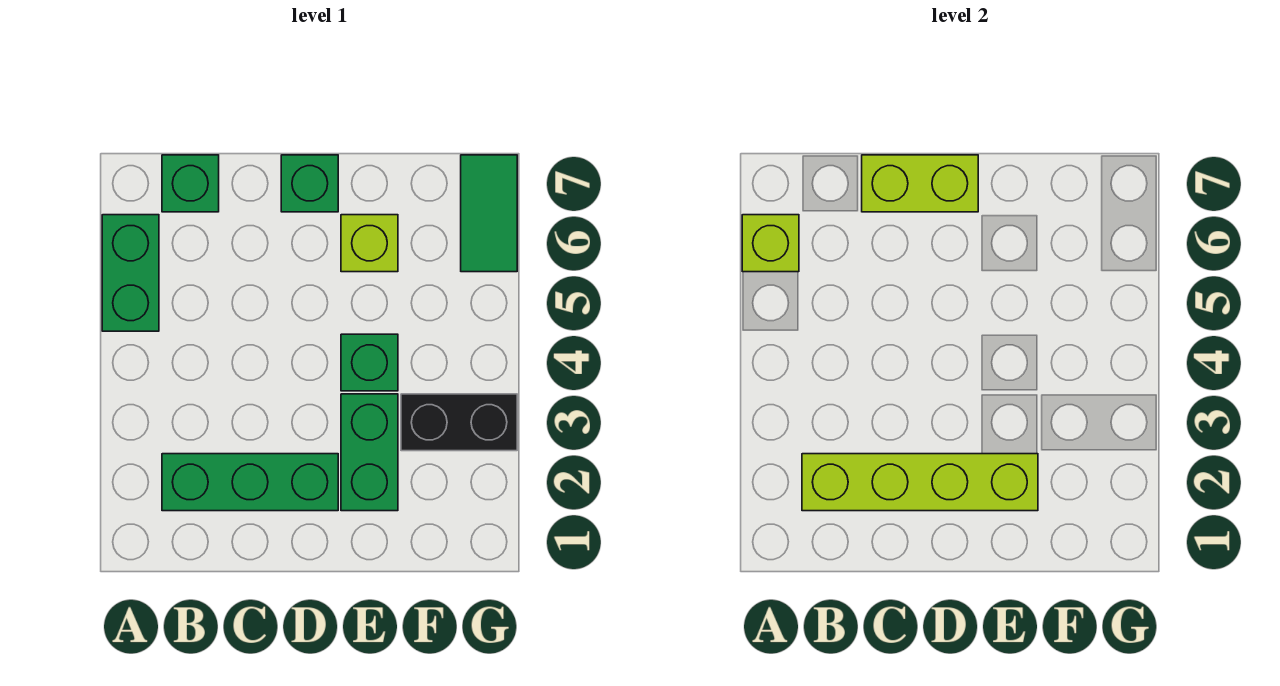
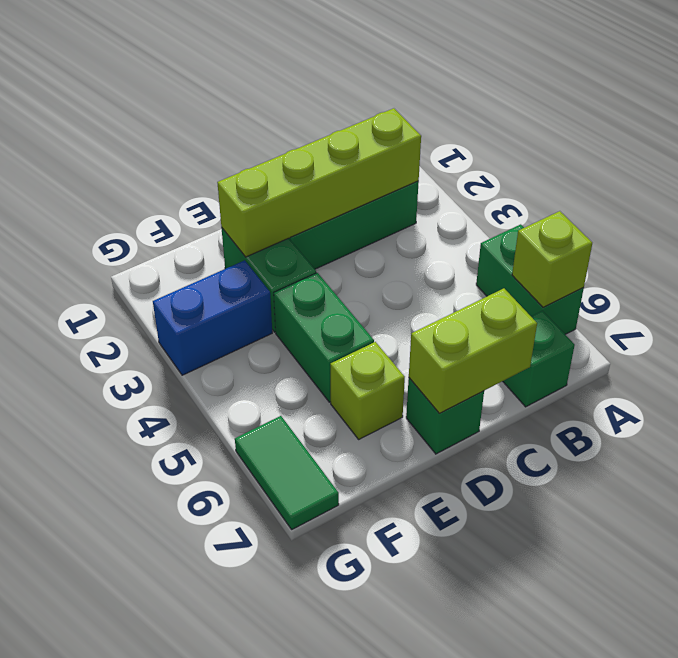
green 1x1 brick [341,334,398,391] -> green 1x2 brick [274,273,374,402]
black 1x2 brick [401,394,517,451] -> blue 1x2 brick [153,260,272,375]

